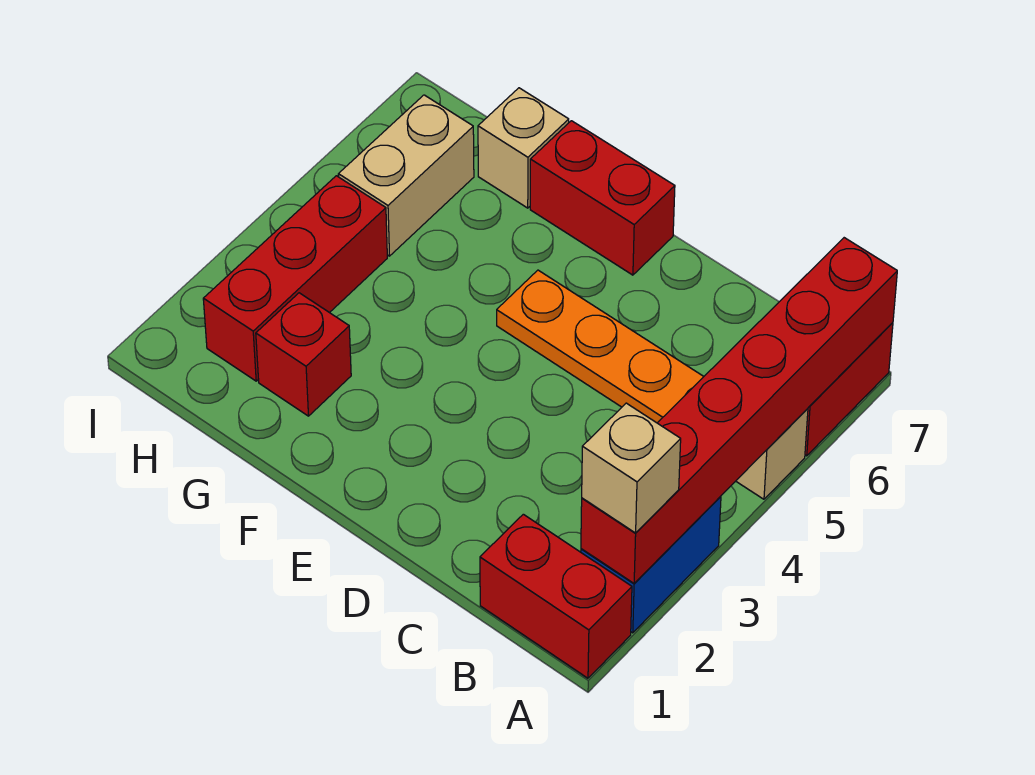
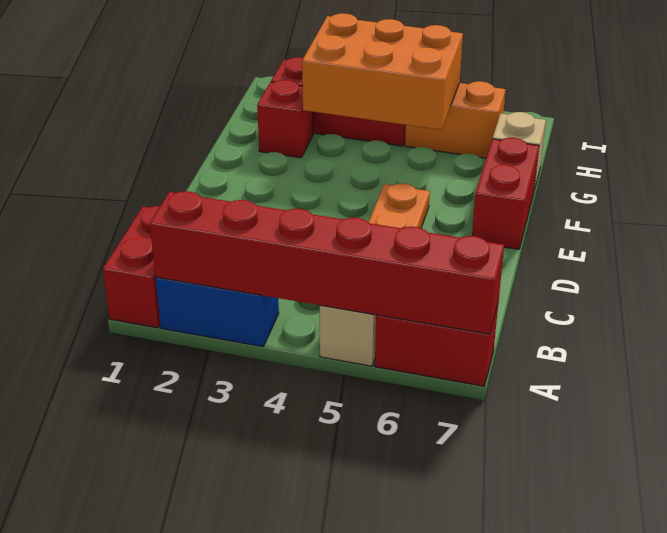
tan 1x1 brick [582,403,681,533] -> none
none -> orange 2x3 brick [302,13,463,130]
tan 1x2 brick [338,95,474,256] -> orange 1x2 brick [405,81,506,158]

